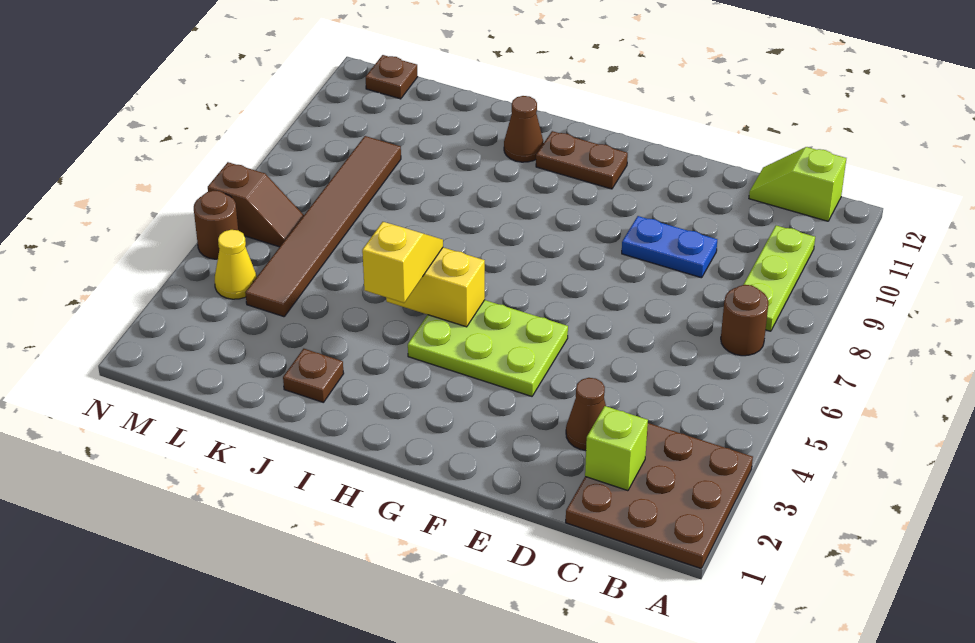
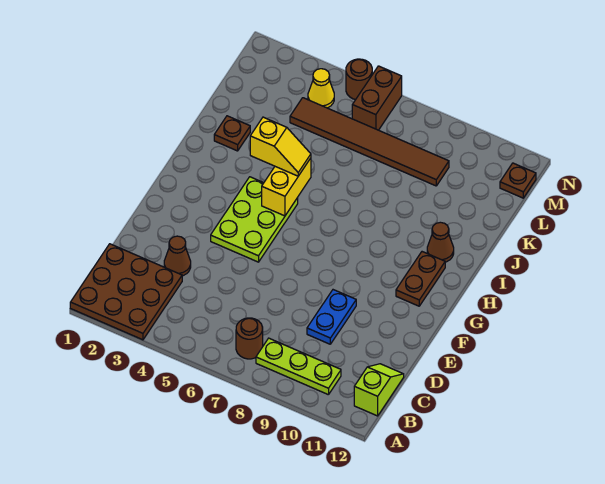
lime 1x1 brick [585,406,648,491] -> none
brown 1x2 slope [208,162,304,247] -> brown 1x2 brick [352,66,402,130]

